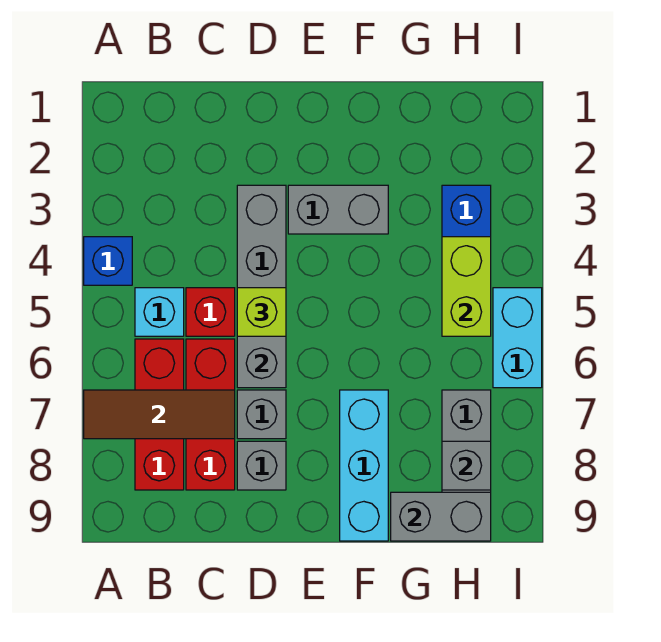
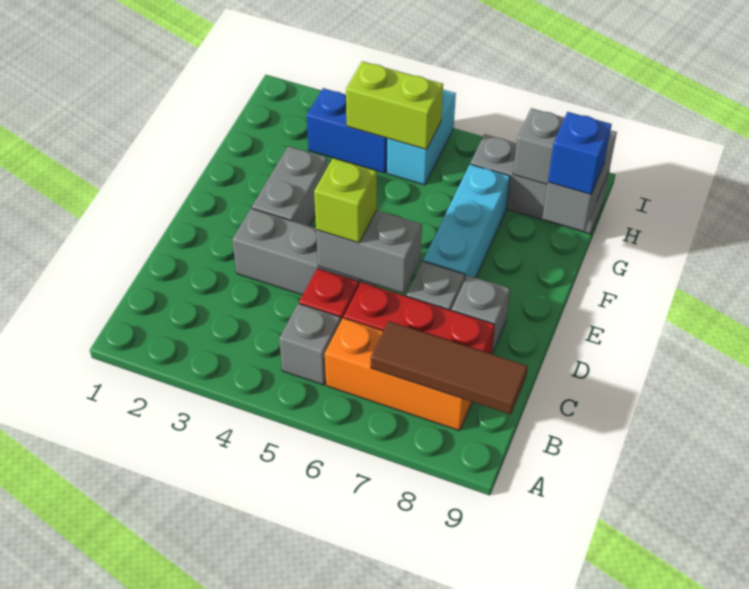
blue 1x1 brick [84,237,132,285] -> blue 1x1 brick moved to [548,112,612,195]
brown 1x3 tile [84,390,235,439] -> brown 1x3 tile turned to [371,321,528,414]
cyan 1x1 brick [135,288,184,336] -> grey 1x1 brick [279,303,341,385]
red 1x3 brick [135,339,184,490] -> orange 1x3 brick [325,318,472,431]
cyan 1x3 brick [340,390,388,541] -> cyan 1x3 brick turned to [423,164,510,278]
cyan 1x2 brick [493,288,542,388] -> cyan 1x2 brick turned to [387,90,456,185]

